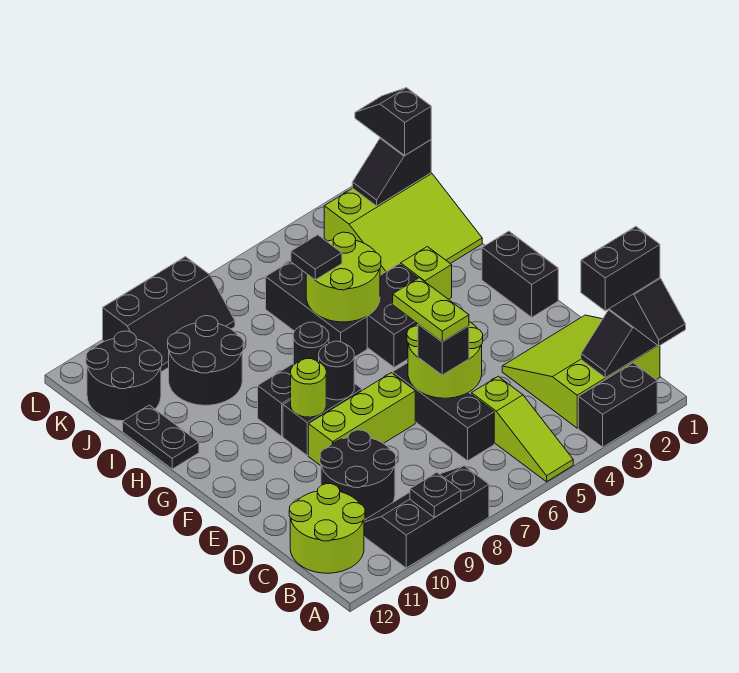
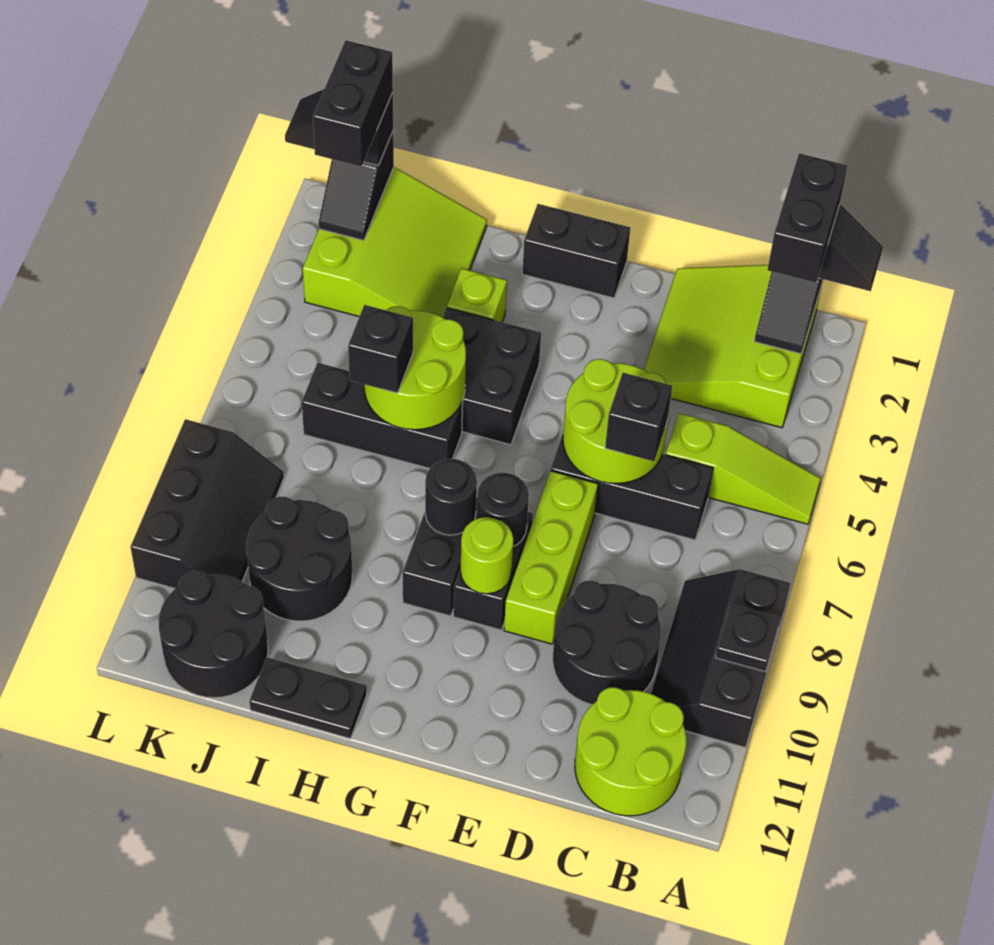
black 1x2 brick [578,363,657,447] -> black 1x2 brick moved to [313,40,393,167]
lime 1x2 plate [393,278,469,342] -> none
black 1x1 tile [291,235,342,280] -> black 1x1 brick [348,305,413,393]

